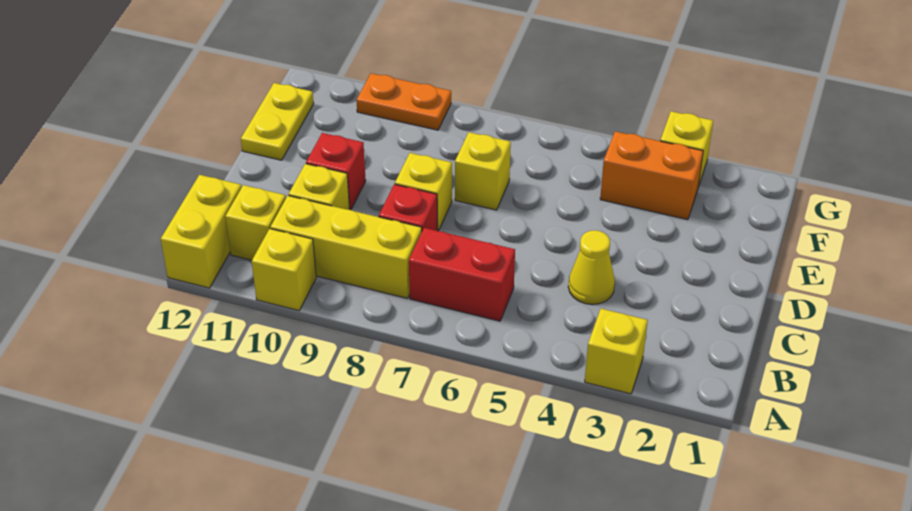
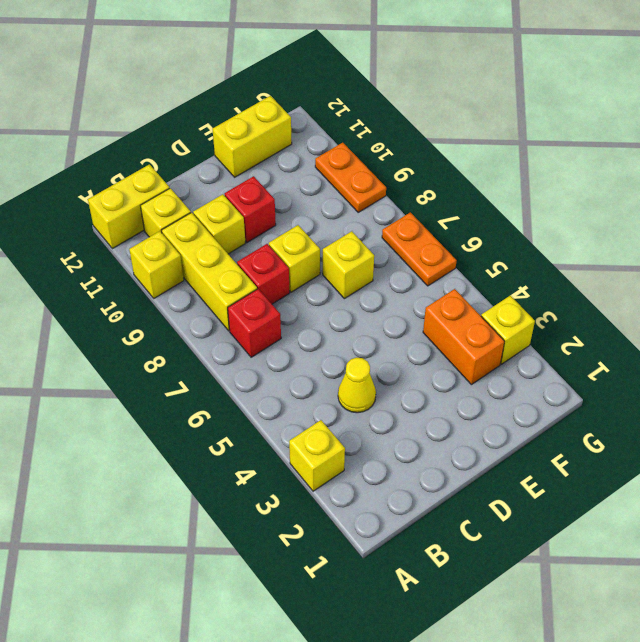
red 1x2 brick [409,228,515,321] -> red 1x1 brick [228,289,281,357]
yellow 1x2 plate [241,83,314,160] -> yellow 1x2 brick [213,96,292,177]
none -> orange 1x2 plate [382,212,457,286]

